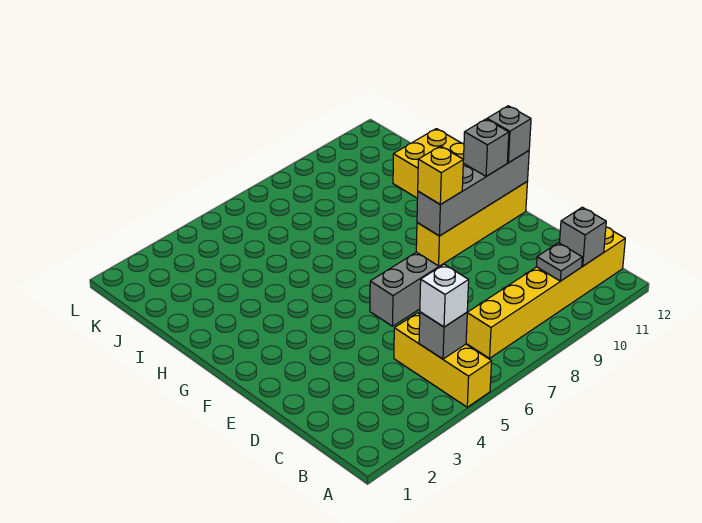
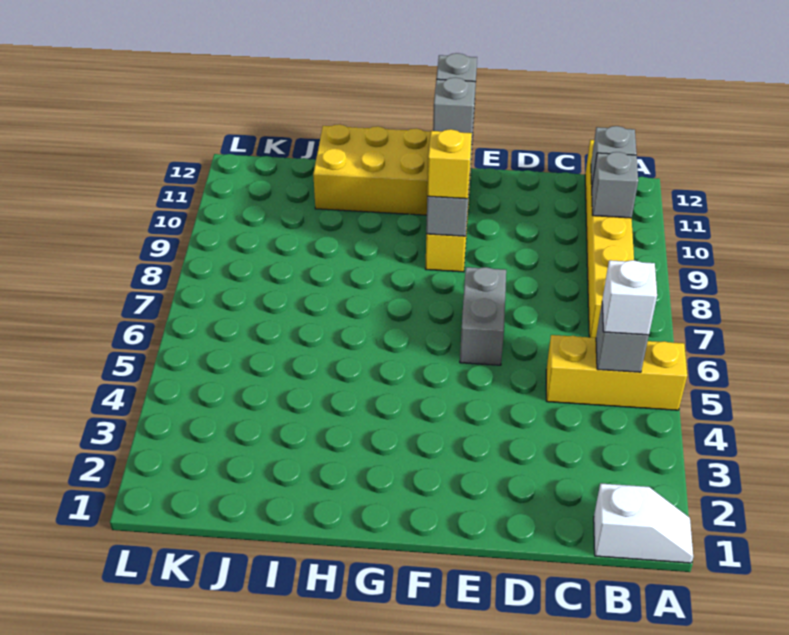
none -> white 1x2 slope [594,484,693,563]
grey 1x1 plate [536,243,582,281] -> grey 1x1 brick [592,152,638,218]

